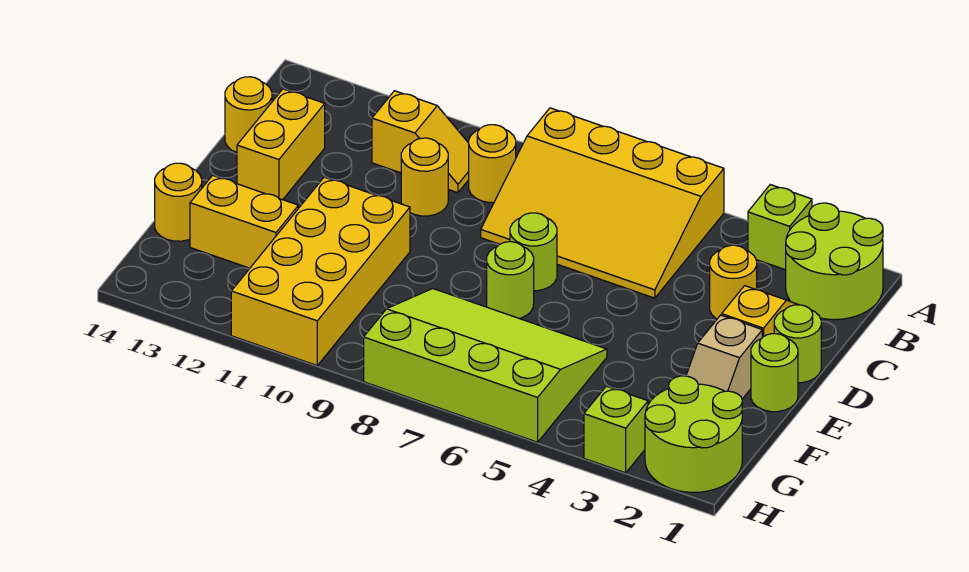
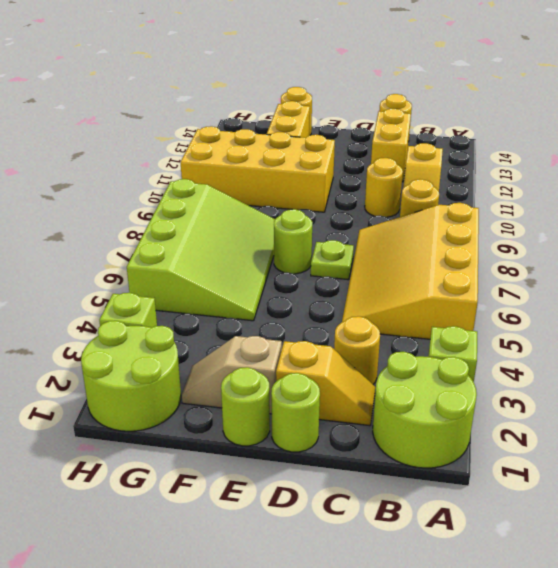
yellow 1x2 brick [237,89,325,200] -> yellow 1x2 brick turned to [371,109,411,182]
lime 1x1 round brick [510,213,557,291] -> lime 1x1 plate [311,240,354,280]

